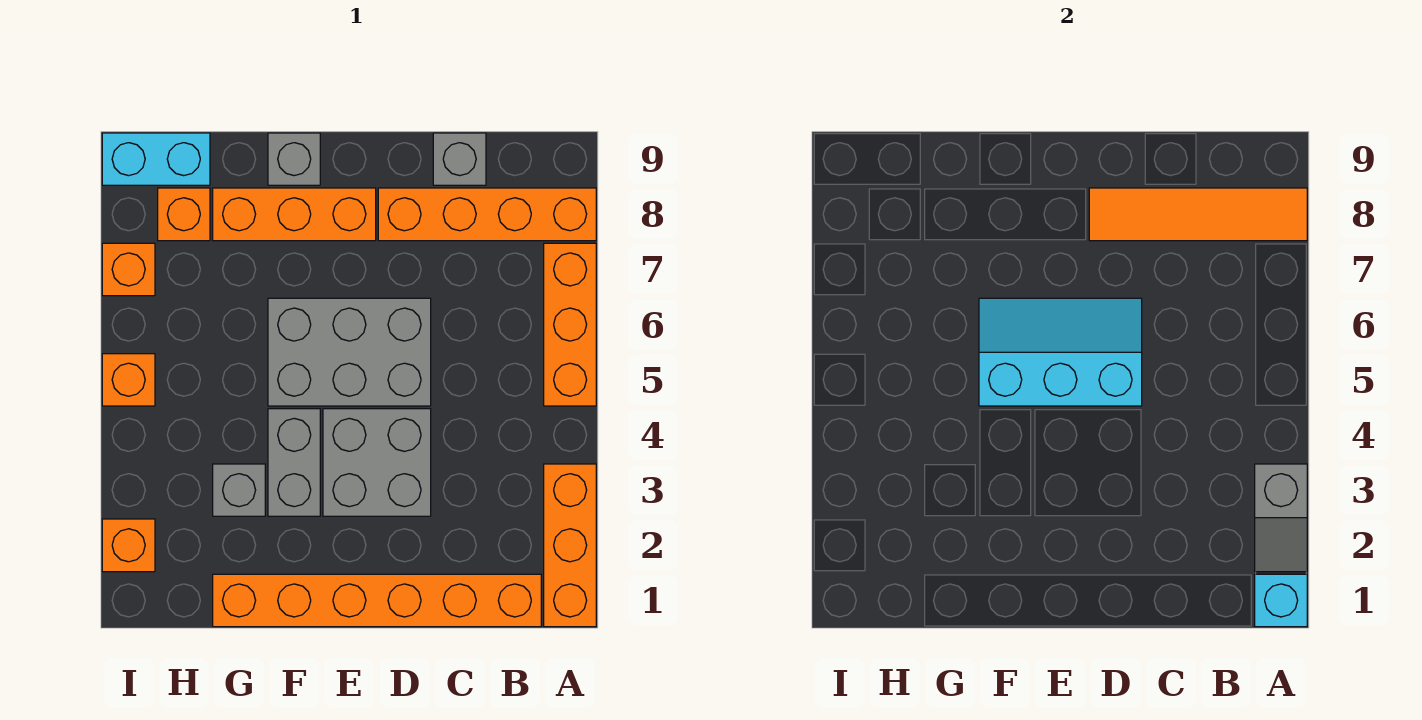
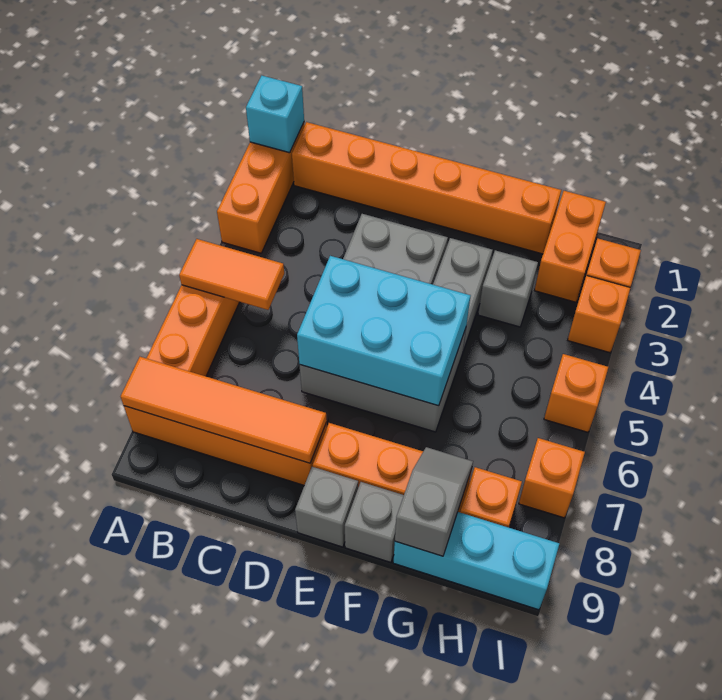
grey 1x2 slope [1255,464,1307,572] -> grey 1x2 slope moved to [395,447,473,556]
none -> orange 1x2 tile [179,239,284,310]
grey 1x1 brick [433,133,486,185] -> grey 1x1 brick moved to [295,467,358,547]
cyan 2x3 slope [979,298,1142,406] -> cyan 2x3 brick [297,256,471,406]
none -> orange 1x2 brick [535,191,606,302]
cyan 1x2 brick [102,133,210,185] -> cyan 1x3 brick [393,512,559,610]
none -> orange 1x1 brick [568,276,630,353]

